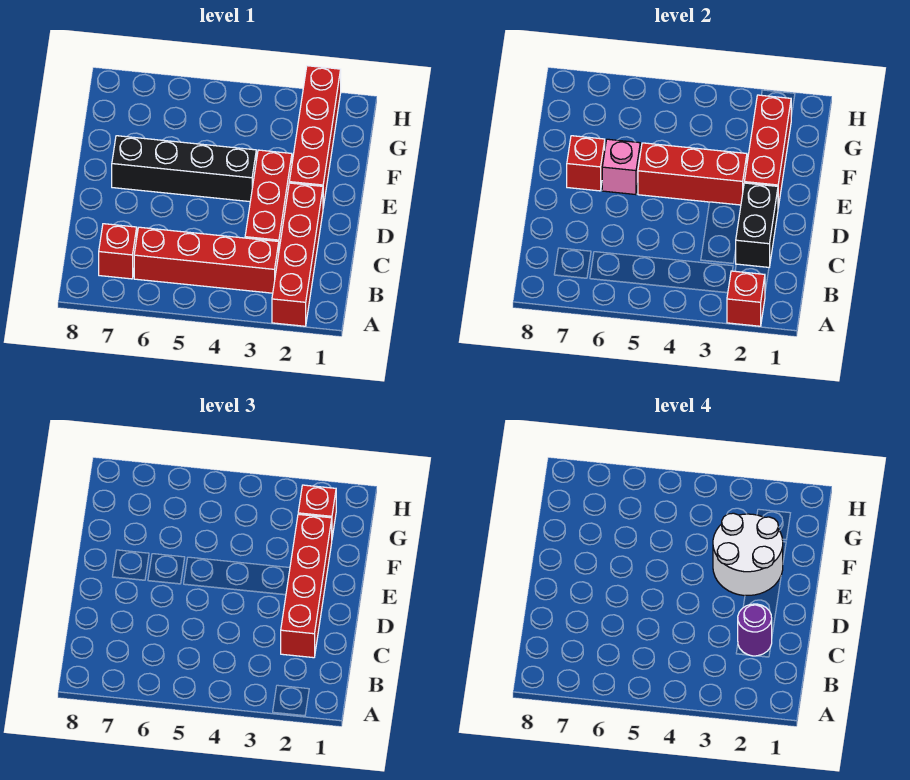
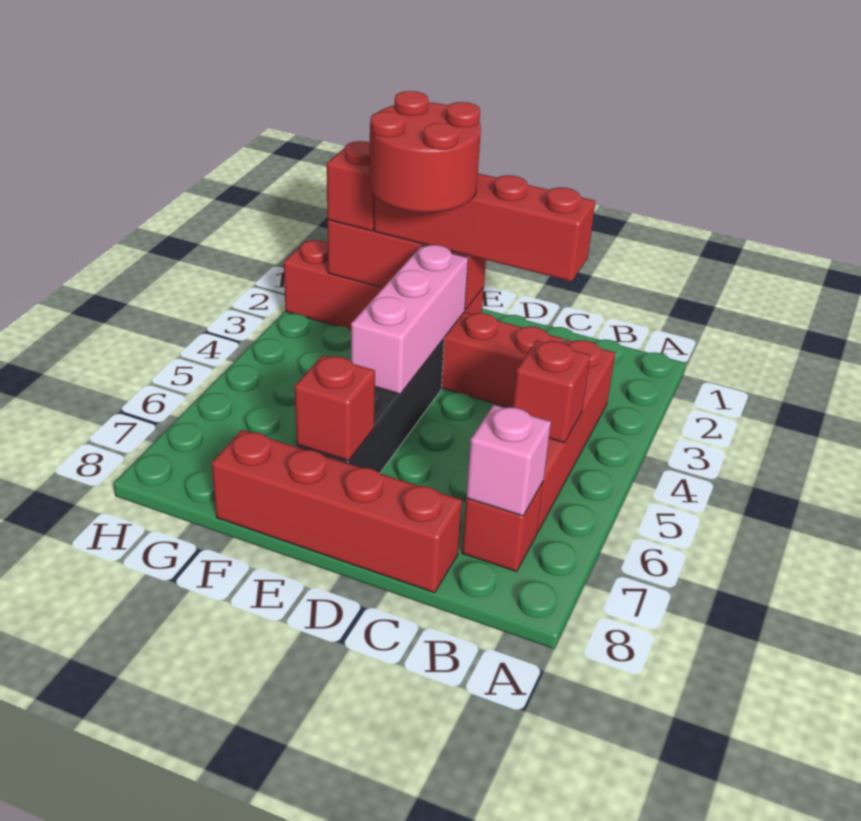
red 1x4 brick [272,183,323,326] -> red 1x4 brick moved to [211,430,462,593]
red 1x1 brick [727,271,765,326] -> red 1x1 brick moved to [513,340,590,443]
black 1x2 brick [736,183,778,267] -> none
purple 1x1 round brick [738,604,772,656] -> none
white 2x2 round brick [713,513,783,596] -> red 2x2 round brick [369,91,481,212]
red 1x3 brick [638,143,747,205] -> pink 1x3 brick [351,245,468,394]
pink 1x1 brick [602,139,640,195] -> pink 1x1 brick moved to [466,405,551,516]

